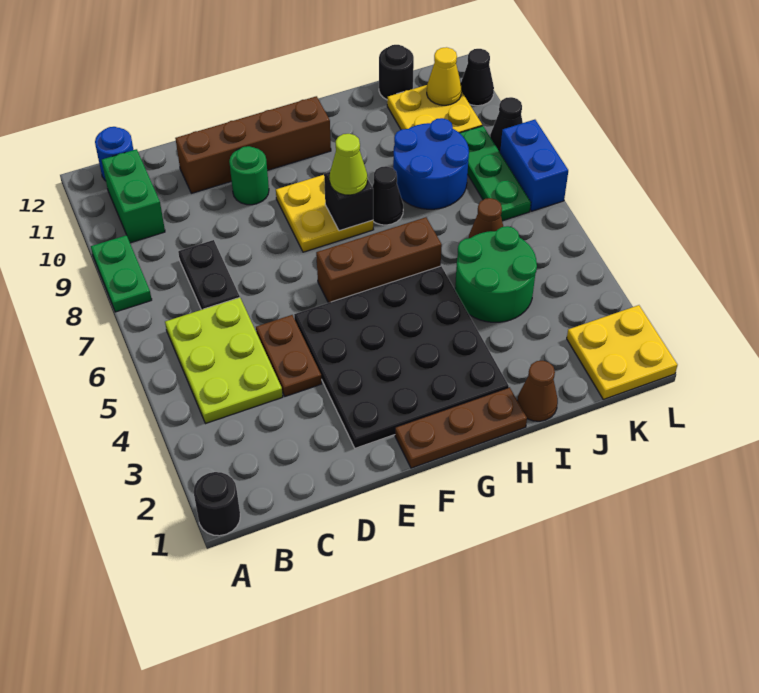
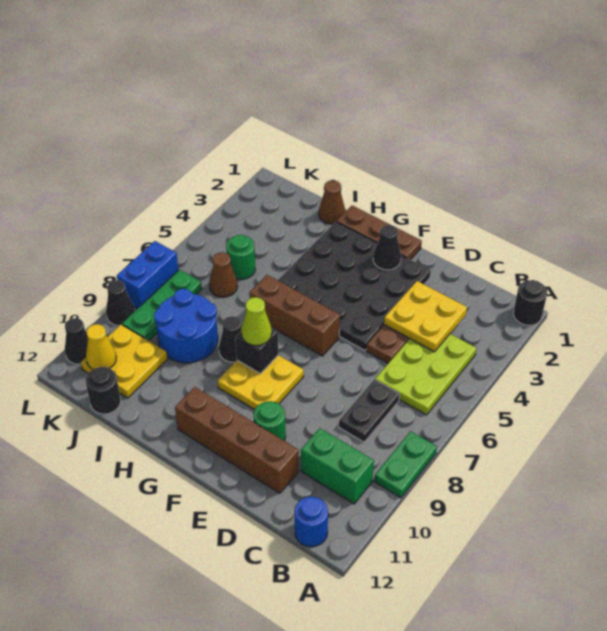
green 1x2 brick [102,149,165,243] -> green 1x2 brick turned to [301,428,374,504]
none -> black 1x1 cone [373,225,401,270]
green 2x2 round brick [455,226,537,322] -> green 1x1 round brick [226,235,255,279]
yellow 2x2 plate [567,305,678,399] -> yellow 2x2 plate moved to [384,281,467,352]

